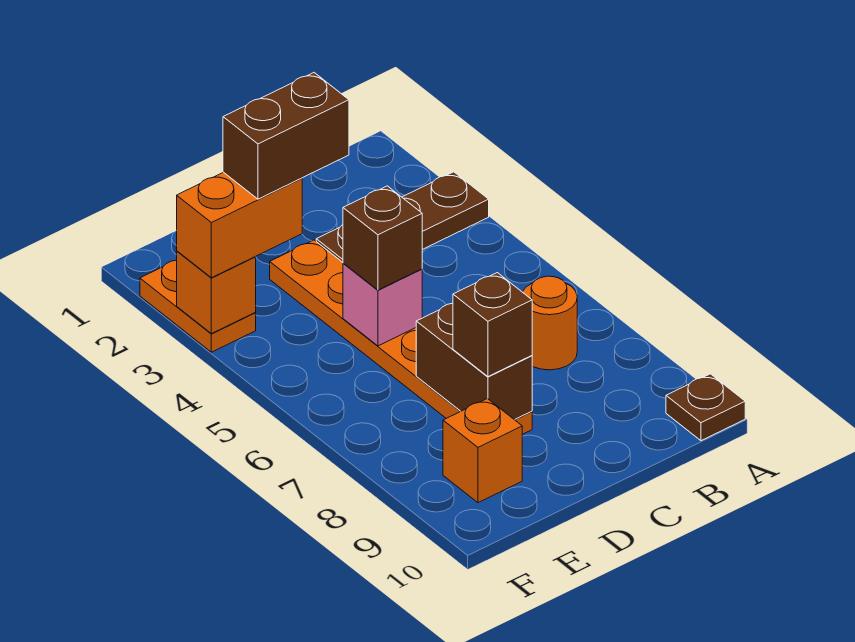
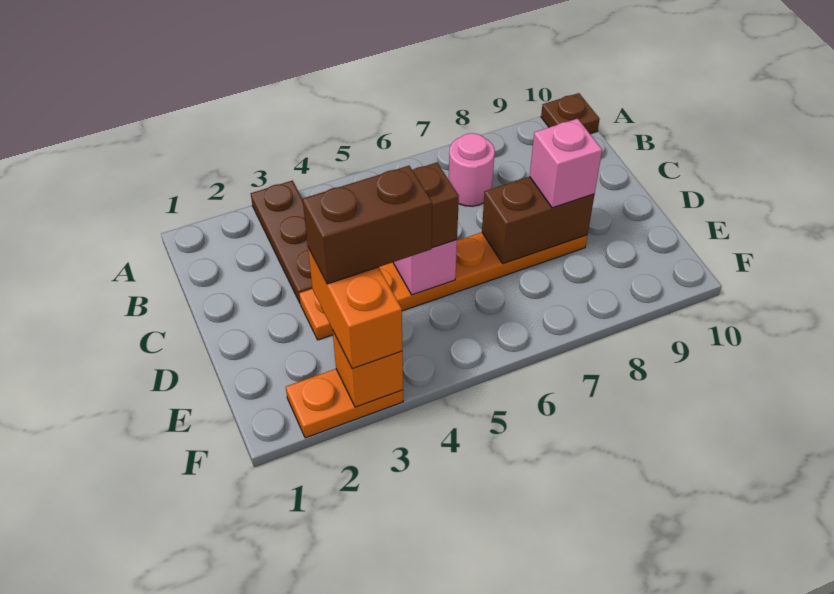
orange 1x1 round brick [523,276,577,370] -> pink 1x1 round brick [449,133,495,206]
brown 1x2 brick [223,73,349,199] -> brown 1x2 brick turned to [303,166,432,284]
brown 1x1 brick [453,273,532,377] -> pink 1x1 brick [530,119,602,208]
orange 1x1 brick [443,399,522,503] -> none

